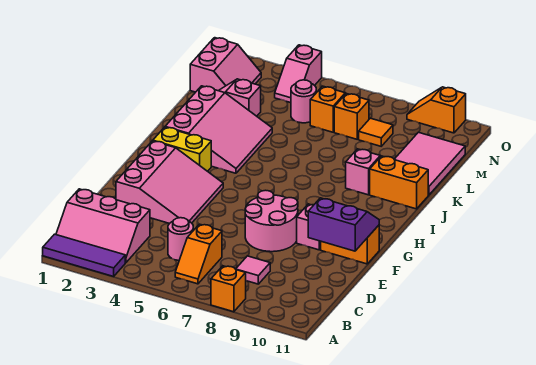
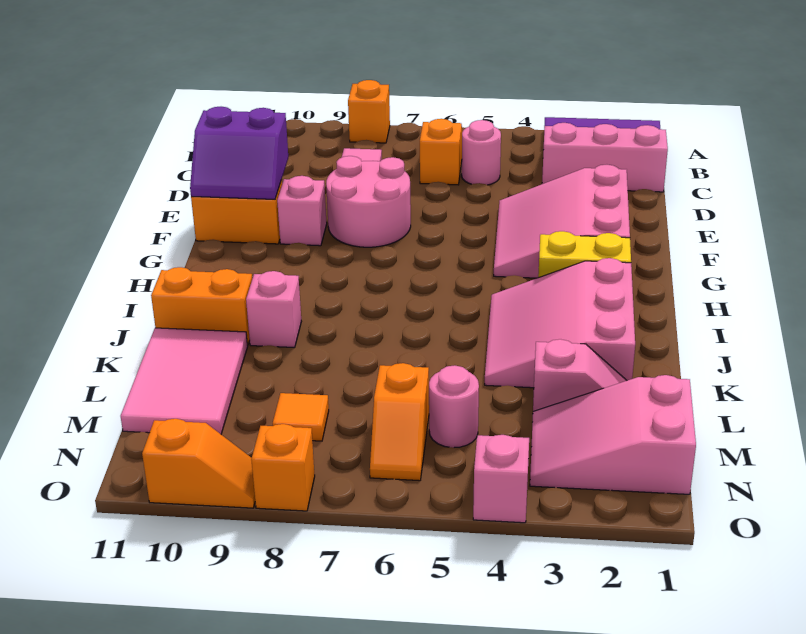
pink 2x2 slope [190,38,261,92] -> pink 2x3 slope [530,375,696,494]
orange 1x1 brick [334,94,369,139] -> orange 1x1 brick moved to [251,424,315,511]

